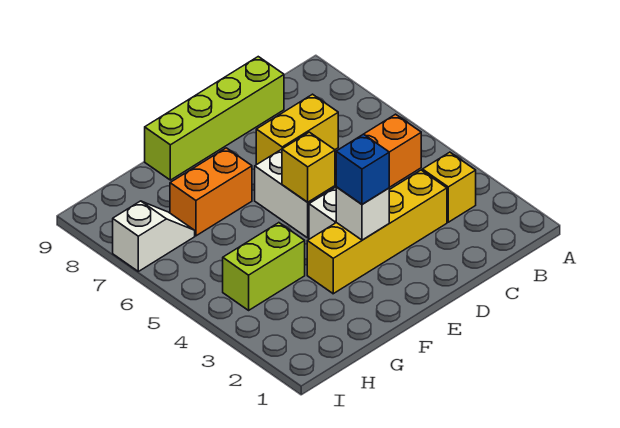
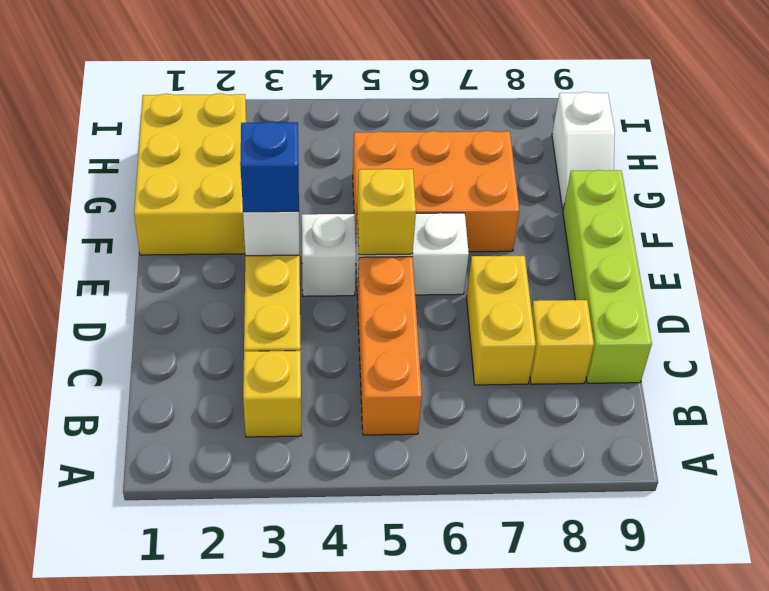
none -> yellow 1x1 brick [530,300,594,384]
none -> yellow 2x3 brick [134,93,247,255]
orange 1x2 brick [170,148,252,236] -> orange 2x3 brick [353,131,519,252]
lime 1x2 brick [223,223,305,310] -> none
white 1x2 slope [113,201,195,271] -> white 1x2 slope moved to [552,92,615,209]

